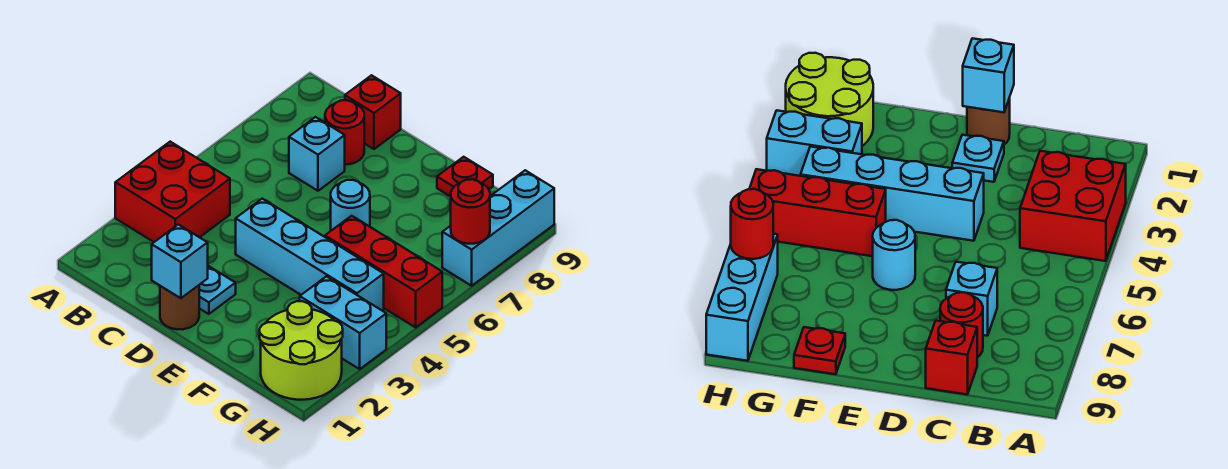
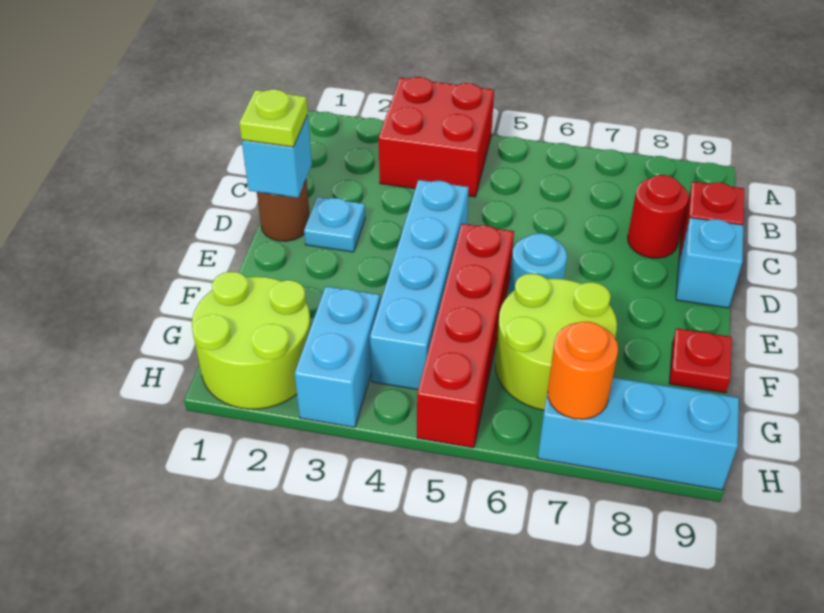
cyan 1x1 brick [289,117,345,191] -> cyan 1x1 brick moved to [676,218,743,308]
none -> lime 1x1 plate [239,89,308,147]
red 1x3 brick [325,216,442,327] -> red 1x4 brick [417,224,514,448]
none -> lime 2x2 round brick [495,273,617,410]
red 1x1 round brick [451,179,490,244] -> orange 1x1 round brick [548,322,618,419]

